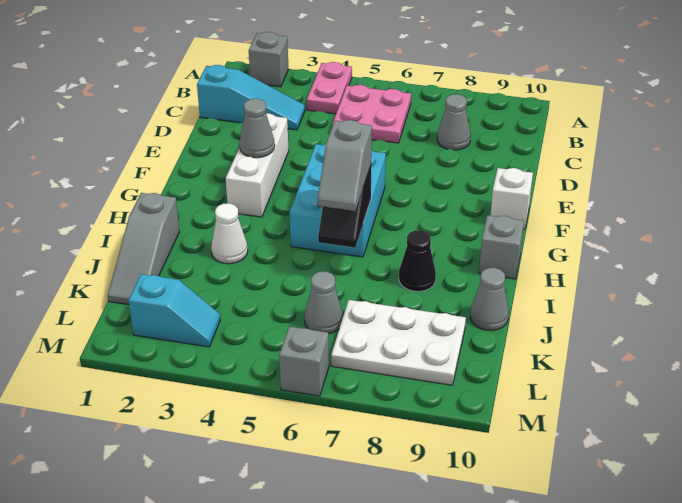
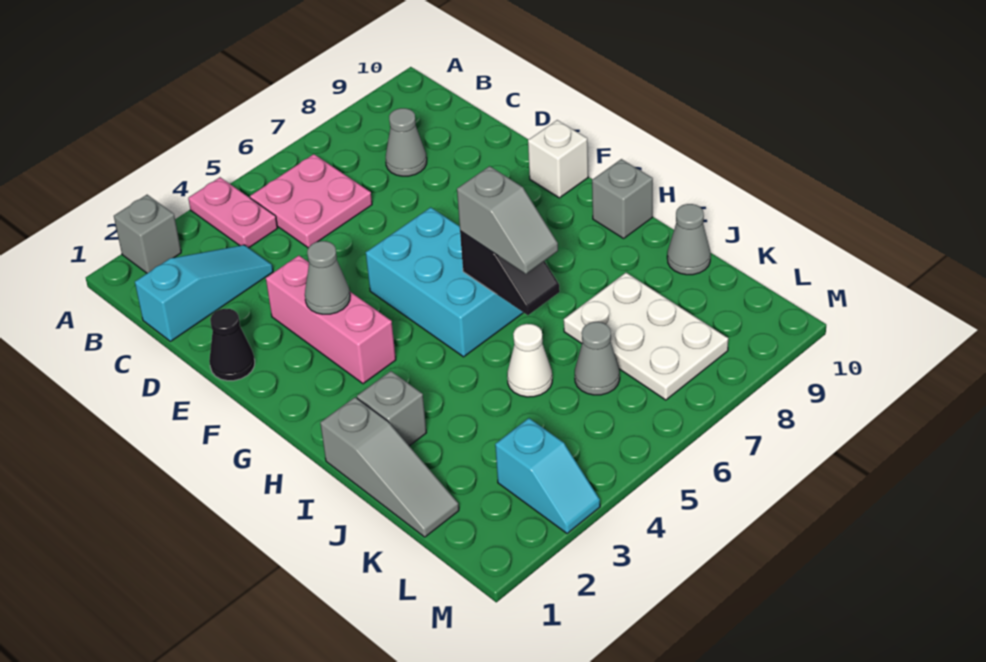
white 1x3 brick [226,113,289,217] -> pink 1x3 brick [266,256,396,384]
white 1x1 cone [211,203,248,264] -> white 1x1 cone moved to [507,324,552,397]
black 1x1 cone [399,230,436,291] -> black 1x1 cone moved to [209,309,255,381]
white 2x3 plate [331,300,466,385] -> white 2x3 plate turned to [564,273,728,400]
cyan 1x2 slope [128,274,220,347] -> cyan 1x2 slope turned to [495,418,600,534]
grey 1x1 brick [279,327,329,396] -> grey 1x1 brick moved to [357,371,426,446]

